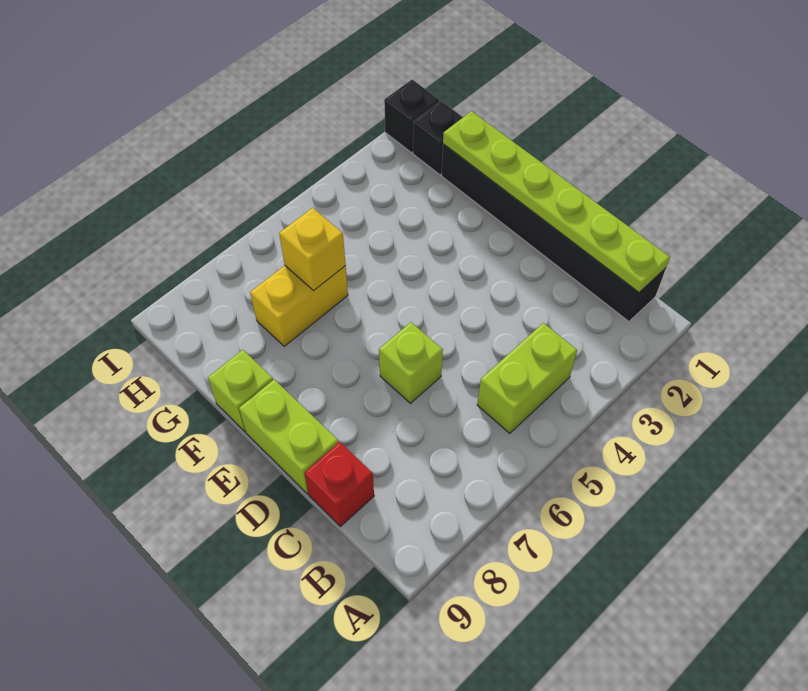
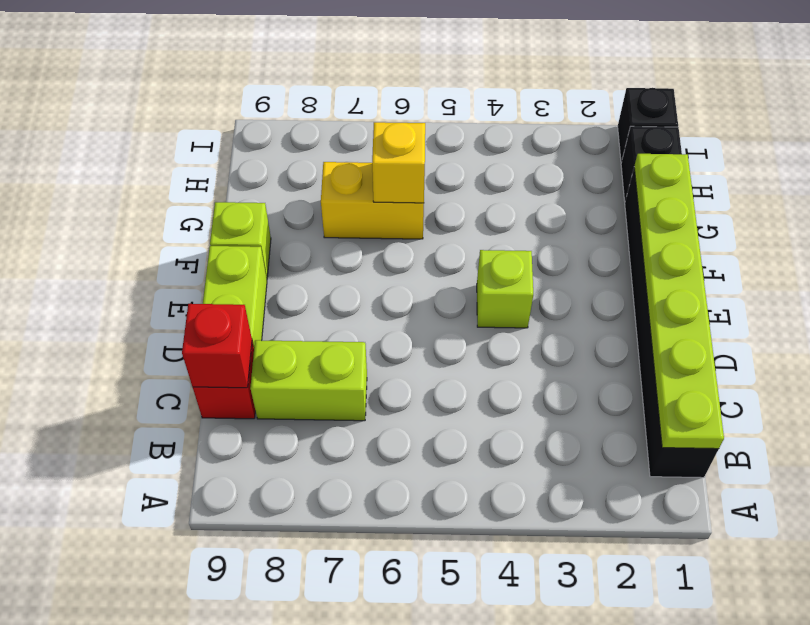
lime 1x2 brick [477,323,577,433] -> lime 1x2 brick moved to [250,340,367,421]
none -> red 1x1 brick [182,304,252,388]
lime 1x1 brick [379,322,443,403] -> lime 1x1 brick moved to [477,250,533,328]

